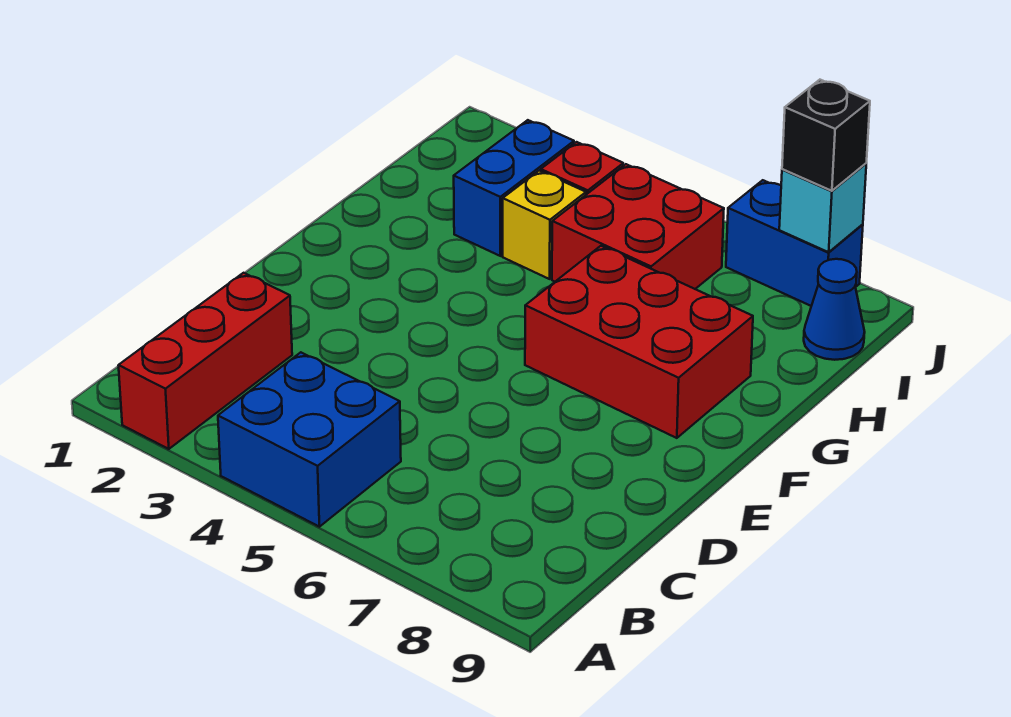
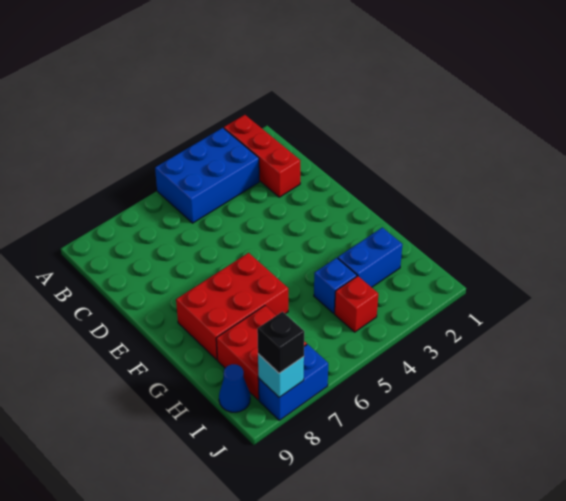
blue 2x2 brick [218,352,401,527] -> blue 2x3 brick [155,128,259,223]
blue 1x2 brick [454,120,574,256] -> blue 1x2 brick turned to [338,228,402,287]
yellow 1x1 brick [503,171,586,279] -> blue 1x1 brick [314,258,357,313]
red 2x2 brick [552,164,724,289] -> red 2x2 brick moved to [216,306,307,400]

